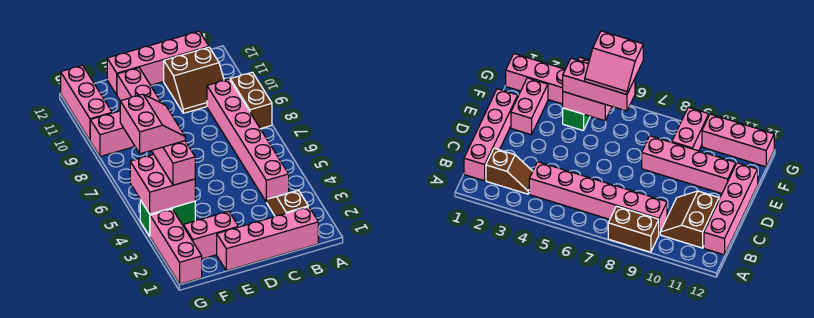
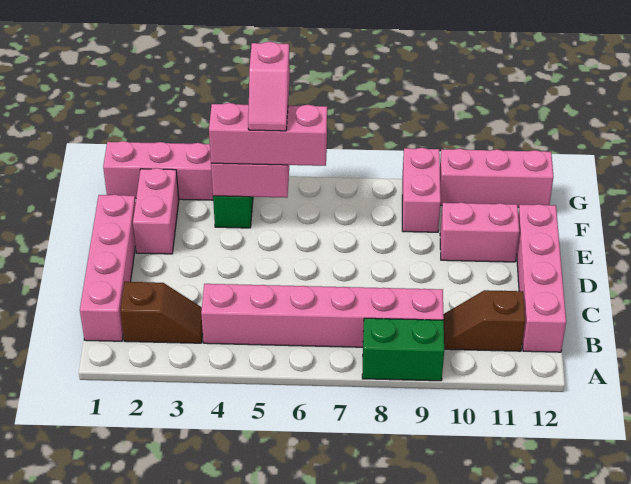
brown 1x2 brick [230,72,272,129] -> green 1x2 brick [362,318,444,381]
brown 2x2 slope [164,47,224,113] -> brown 1x2 slope [443,290,525,351]
pink 1x4 brick [117,68,161,103] -> pink 1x2 brick [440,202,519,262]
pink 2x2 slope [120,94,185,154] -> pink 1x2 slope [248,42,290,131]

